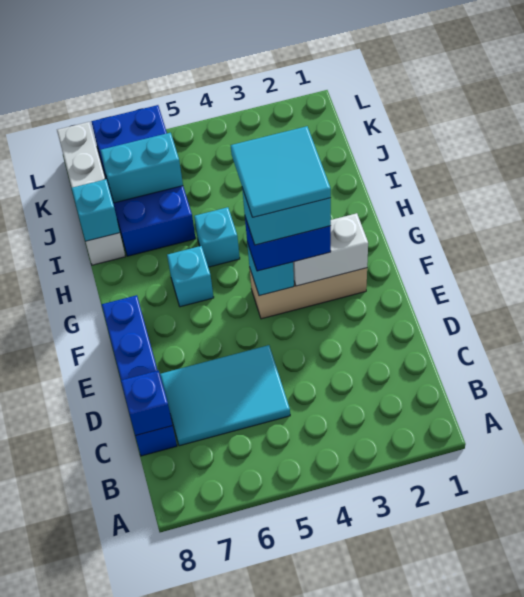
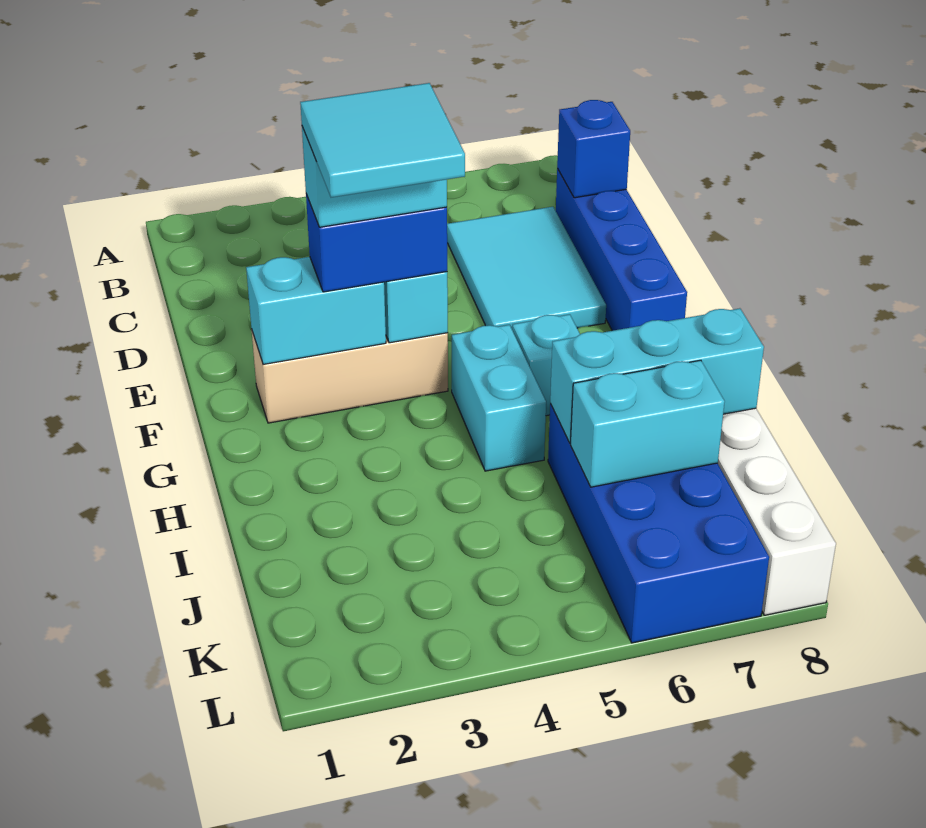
cyan 2x3 tile [160,345,290,446] -> cyan 2x3 tile turned to [447,207,606,329]
white 1x2 brick [293,213,368,286] -> cyan 1x2 brick [246,257,386,364]
cyan 1x1 brick [194,207,240,267] -> cyan 1x2 brick [452,325,546,471]
cyan 1x1 brick [72,179,120,241] -> cyan 1x3 brick [550,308,764,443]

